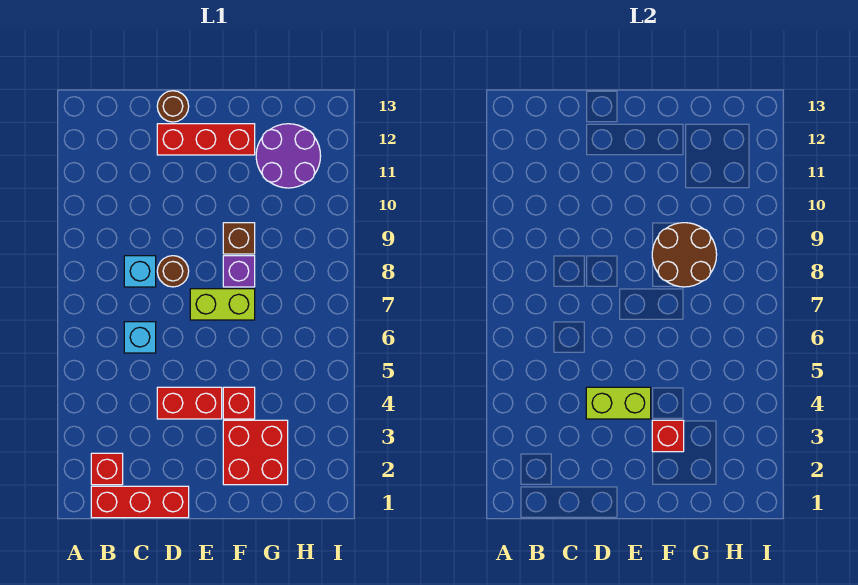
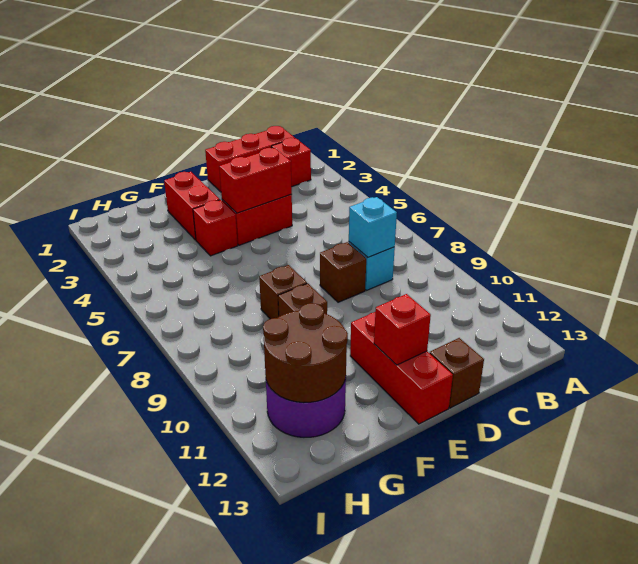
cyan 1x1 brick [124,322,156,353] -> cyan 1x1 brick moved to [349,197,397,257]
lime 1x2 brick [586,387,651,419] -> red 1x2 brick [219,148,292,213]
brown 1x1 round brick [157,256,189,287] -> brown 1x1 brick [320,242,366,302]
red 1x3 brick [157,124,255,155] -> red 1x3 brick turned to [350,312,453,424]
brown 1x1 round brick [157,91,189,122] -> brown 1x1 brick [430,338,484,408]
lime 1x2 brick [190,289,255,320] -> none
red 2x2 brick [223,420,288,485] -> red 1x2 brick [164,172,220,240]
red 1x1 brick [652,420,684,452] -> red 1x1 brick moved to [374,294,431,365]
purple 1x1 brick [223,256,255,287] -> brown 1x1 brick [259,265,307,319]
brown 2x2 round brick [652,223,717,287] -> brown 2x2 round brick moved to [263,303,348,403]

